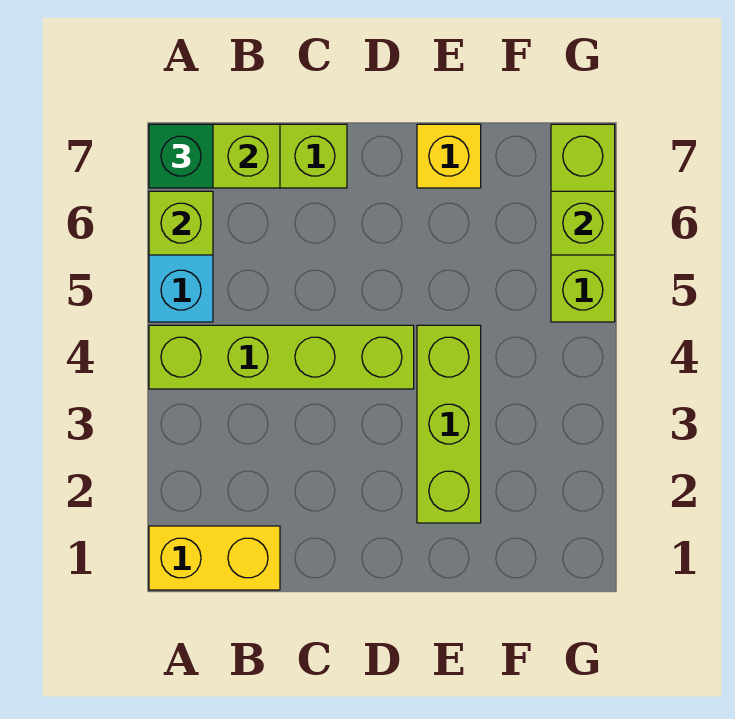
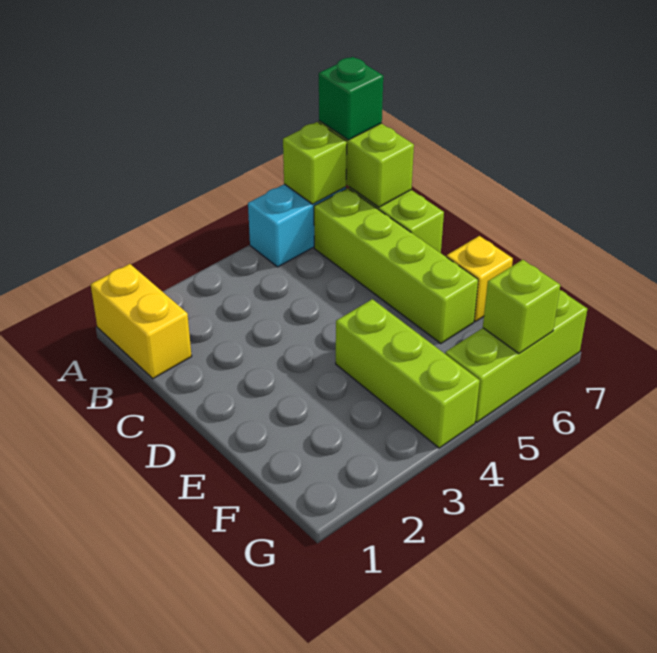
lime 1x4 brick [149,325,414,389] -> lime 1x4 brick moved to [314,188,478,344]
lime 1x3 brick [417,325,481,523] -> lime 1x3 brick turned to [336,299,480,448]

